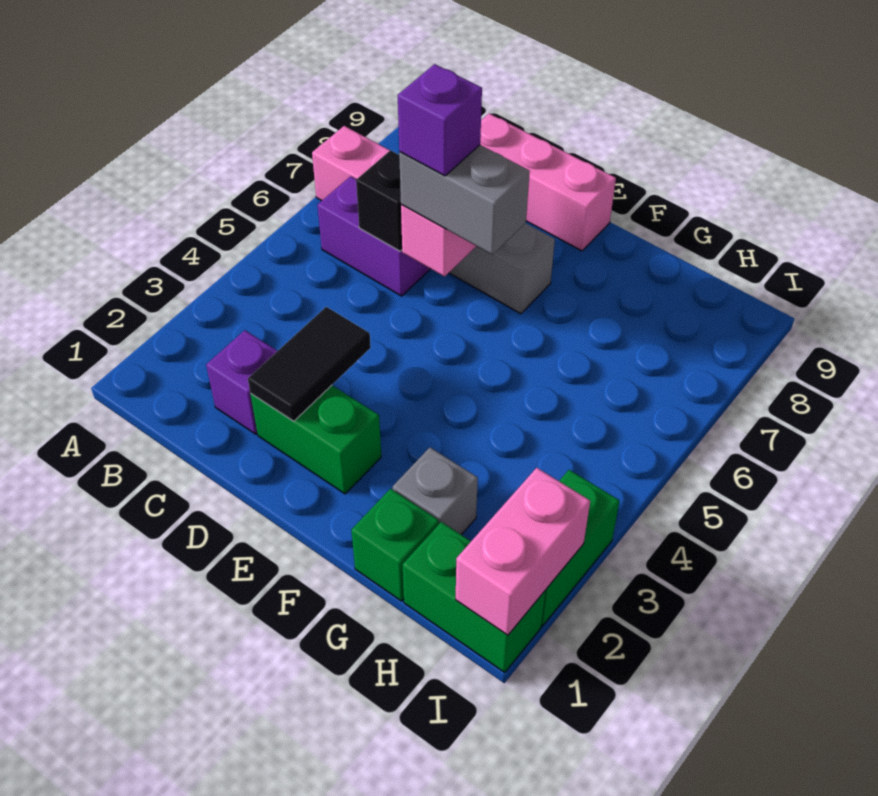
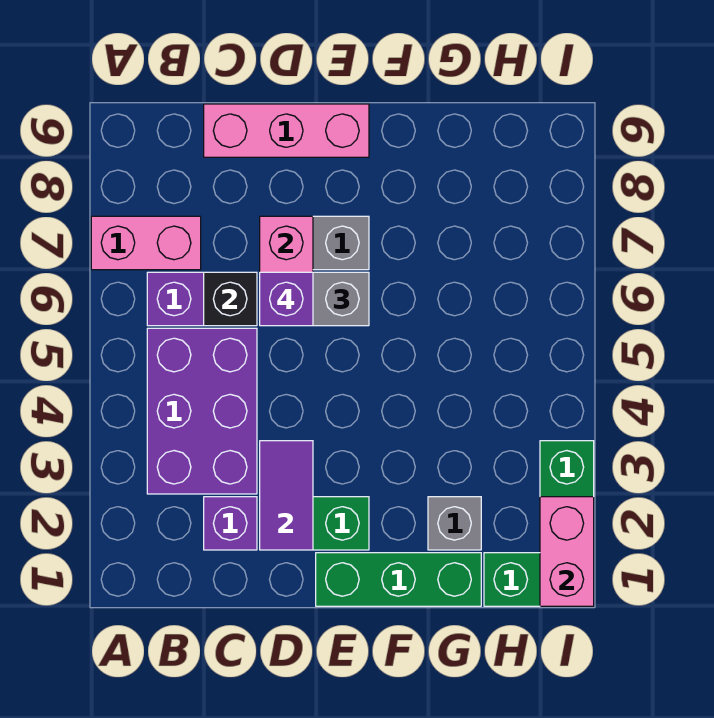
none -> purple 2x3 brick [147,328,257,494]
black 1x2 tile [248,307,371,421] -> purple 1x2 tile [260,441,313,550]
green 1x1 brick [351,489,439,601] -> green 1x3 brick [316,553,481,606]

